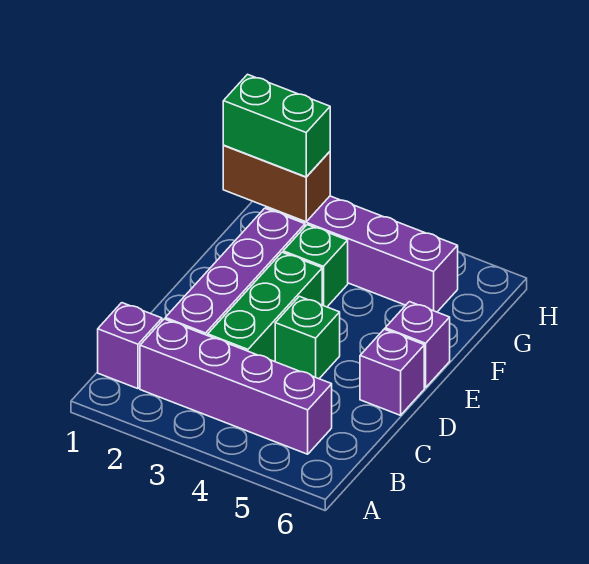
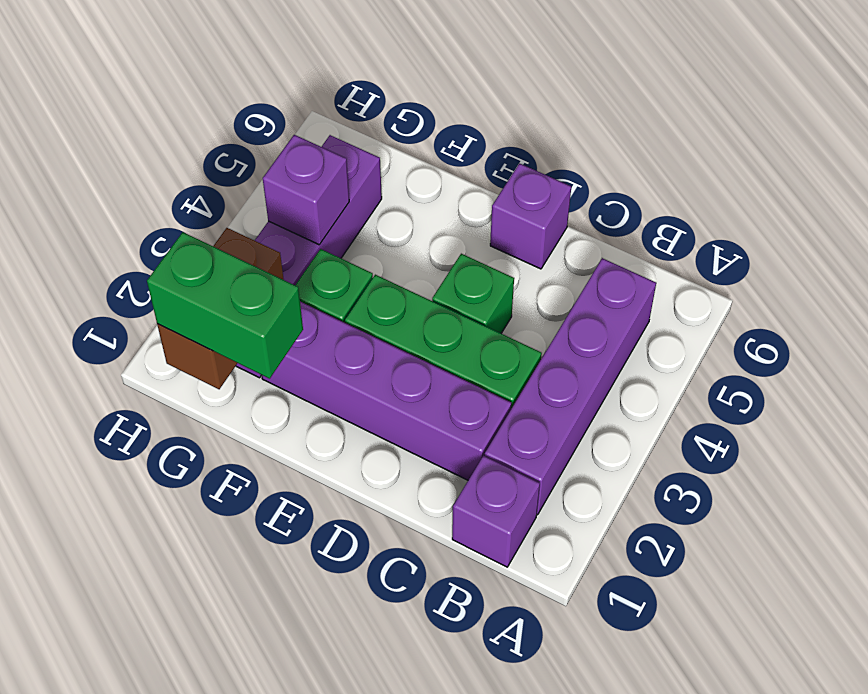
purple 1x1 brick [385,302,450,388] -> purple 1x1 brick moved to [263,135,349,245]
green 1x2 brick [223,74,330,177] -> green 1x2 brick turned to [147,232,303,379]

